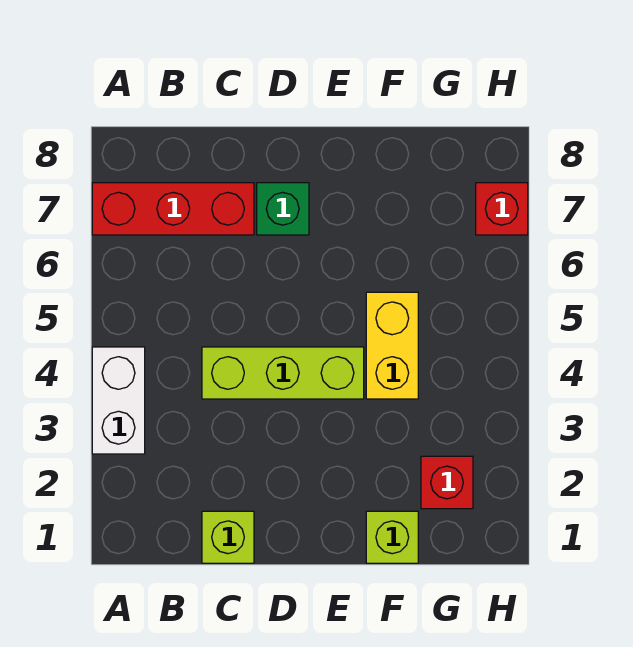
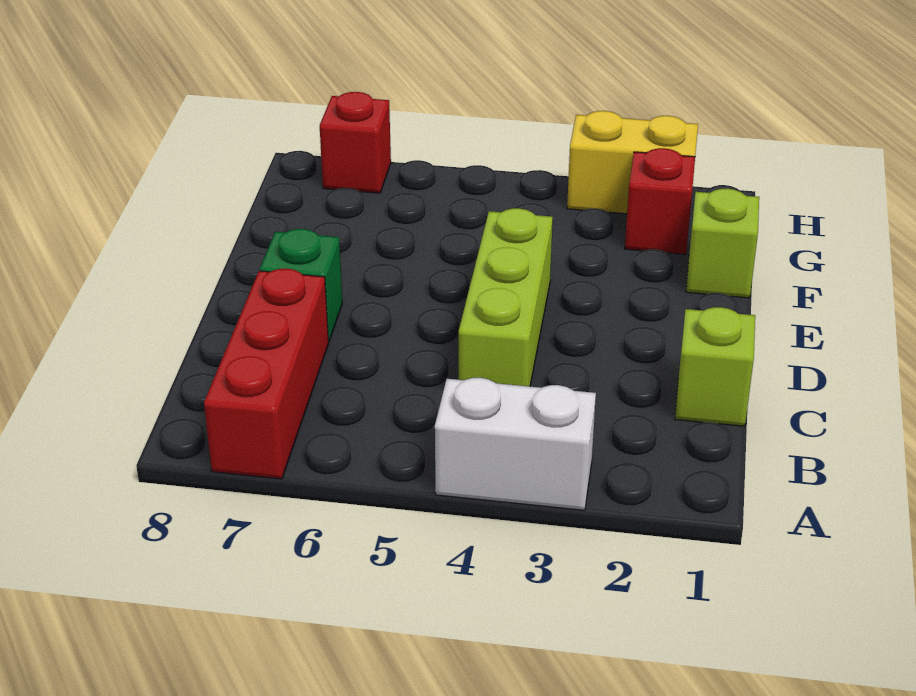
yellow 1x2 brick [366,292,418,399] -> yellow 1x2 brick moved to [567,111,698,214]

